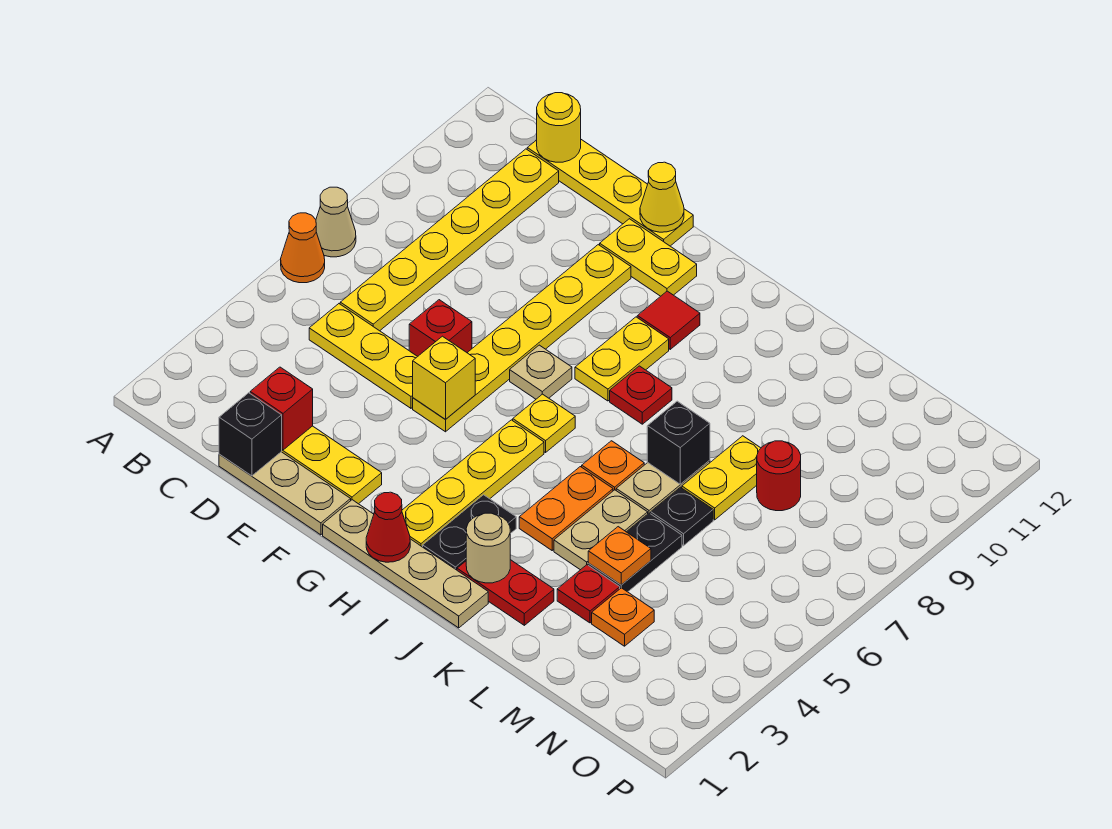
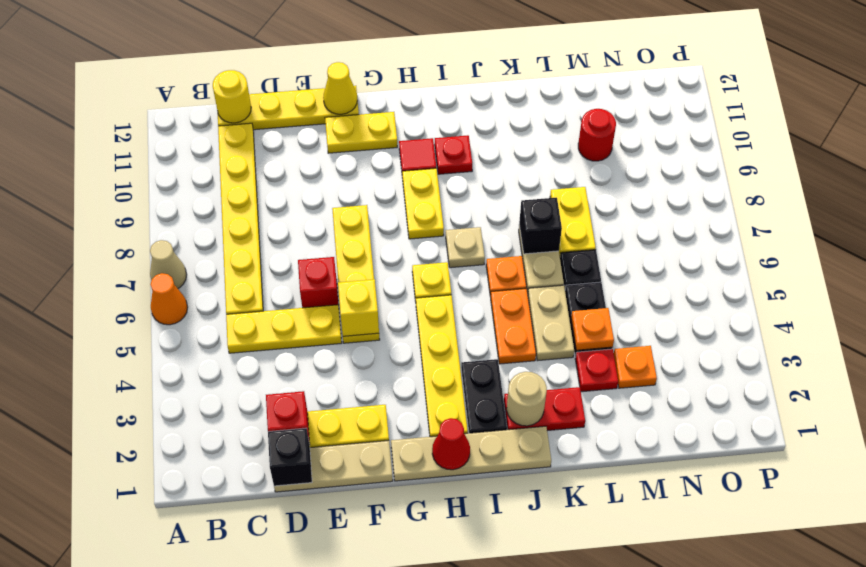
yellow 1x6 plate [413,245,631,432] -> yellow 1x4 plate [332,205,380,343]
tan 1x1 plate [510,345,572,399] -> tan 1x1 plate moved to [446,227,485,268]
red 1x1 plate [610,366,672,424] -> red 1x1 plate moved to [435,135,472,174]
red 1x1 round brick [757,441,801,511] -> red 1x1 round brick moved to [578,109,616,161]

